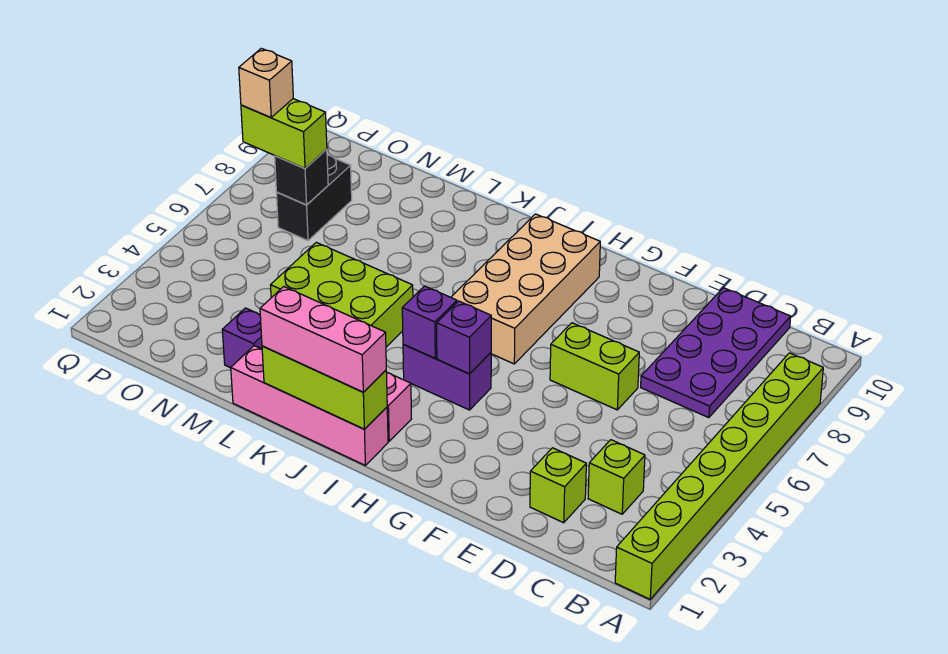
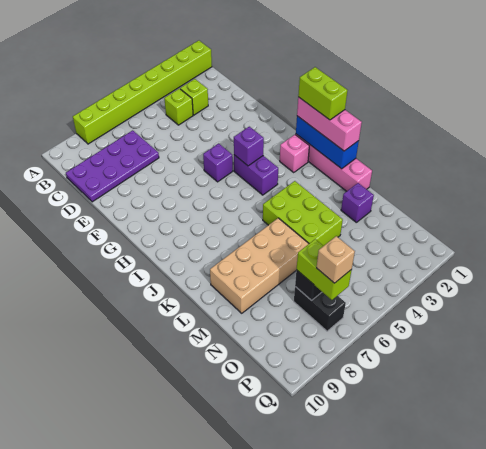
lime 1x1 brick [530,448,586,523] -> lime 1x1 brick moved to [164,89,193,125]
lime 1x2 brick [550,323,639,410] -> lime 1x2 brick moved to [298,67,348,120]
tan 2x4 brick [451,214,600,364] -> tan 2x4 brick moved to [210,218,309,313]
lime 1x3 brick [262,346,387,429] -> blue 1x3 brick [296,116,359,169]
purple 1x1 brick [402,286,457,358] -> purple 1x1 brick moved to [203,144,233,182]
black 1x2 brick [276,155,352,241] -> black 1x2 brick turned to [294,287,346,331]

